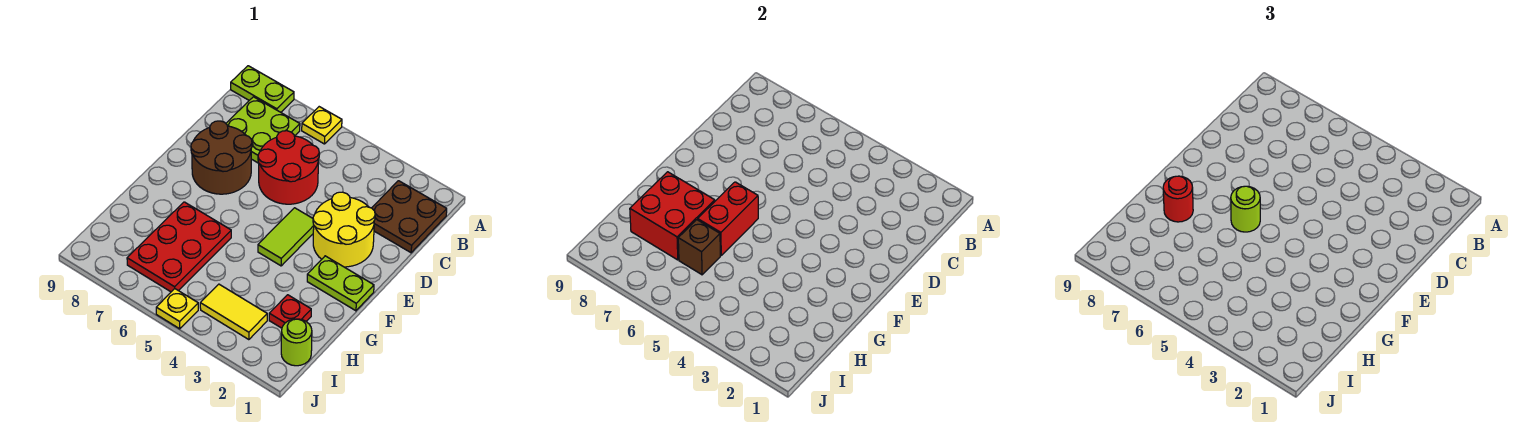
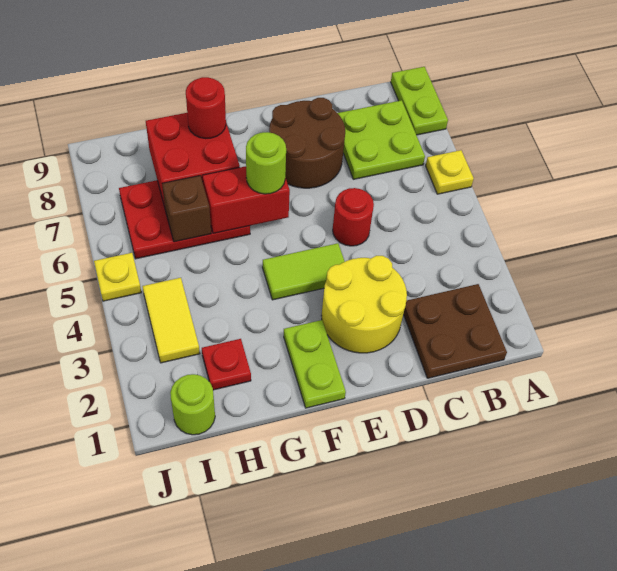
red 2x2 round brick [258,131,319,204] -> red 1x1 round brick [333,188,374,246]

